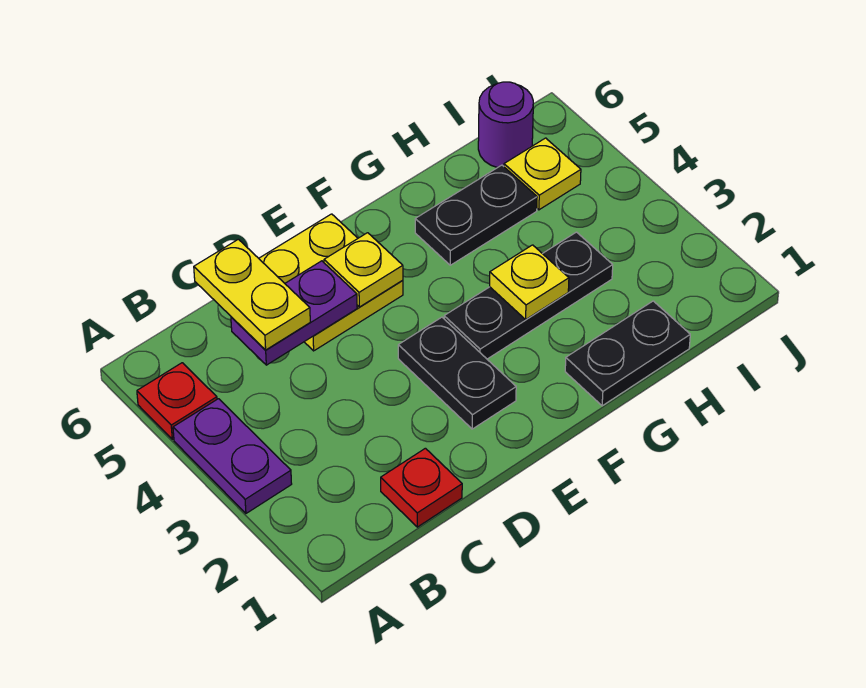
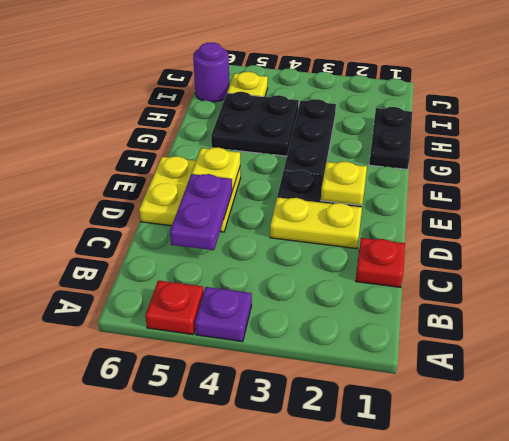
purple 1x2 plate [173,399,292,513] -> purple 1x1 plate [195,287,252,342]
yellow 1x2 plate [194,239,310,350] -> yellow 1x2 plate moved to [270,197,362,249]
yellow 1x1 plate [490,245,569,319] -> yellow 1x1 plate moved to [321,162,367,205]
black 1x2 plate [415,165,537,265] -> black 2x2 plate [211,92,299,156]

